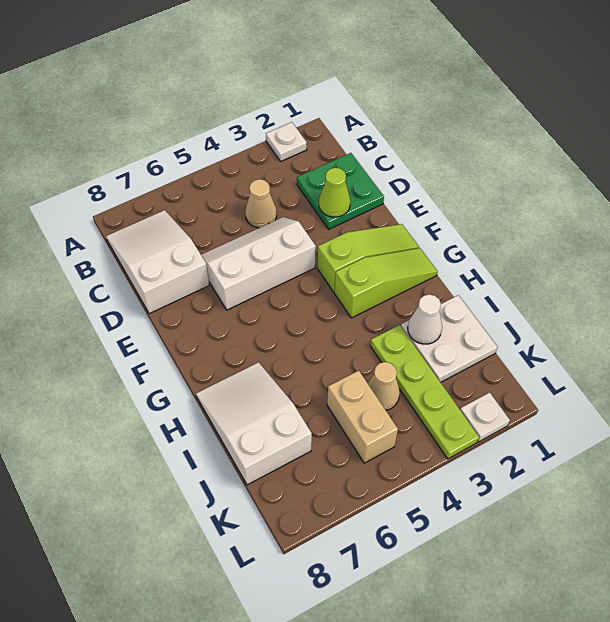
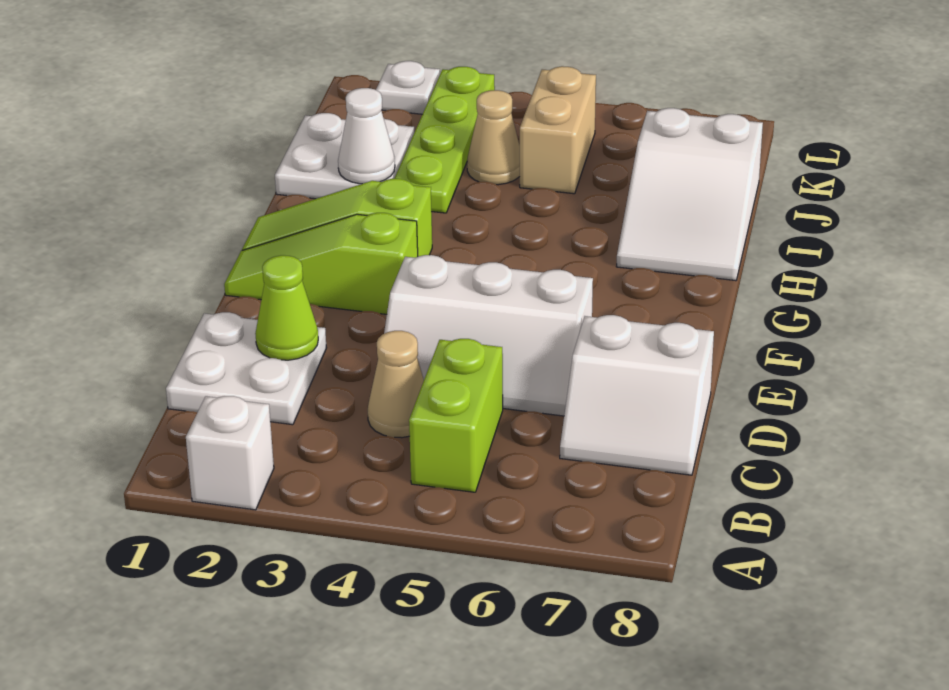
white 1x1 plate [266,122,307,161] -> white 1x1 brick [186,396,274,510]
none -> lime 1x2 brick [409,339,503,492]
white 2x3 slope [106,210,209,314] -> white 2x2 slope [560,315,714,475]
green 2x2 plate [297,153,384,229] -> white 2x2 plate [166,312,327,425]

